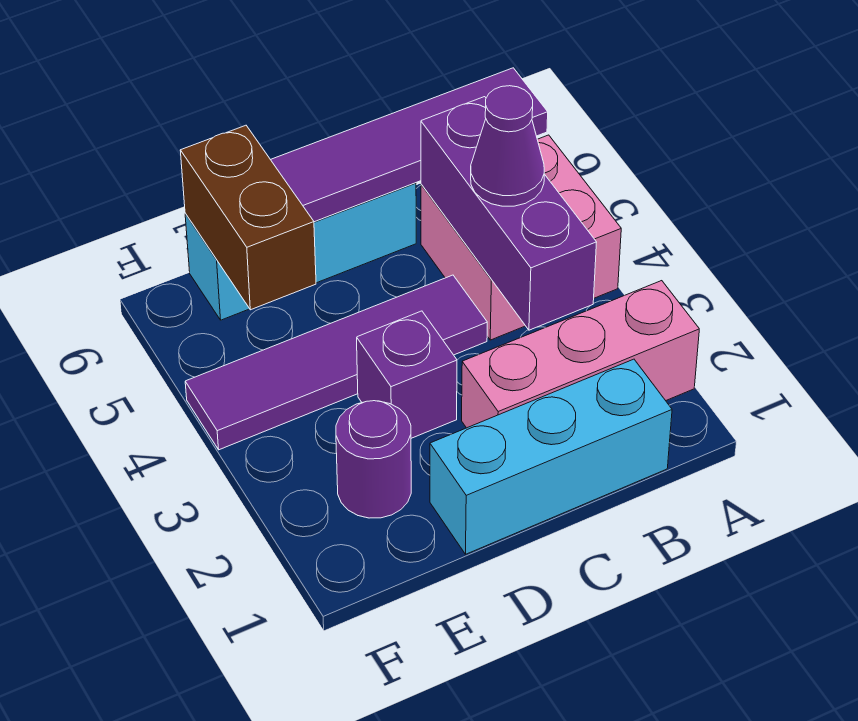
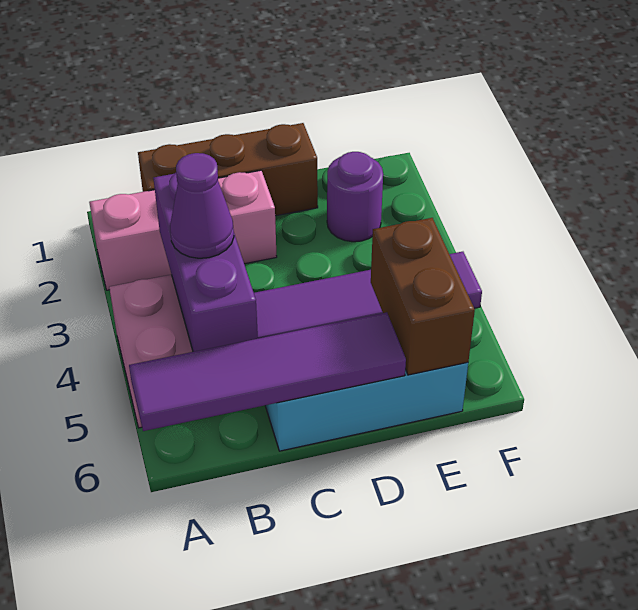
cyan 1x3 brick [430,359,672,554] -> brown 1x3 brick [138,123,318,216]
purple 1x1 brick [357,311,457,438] -> none

